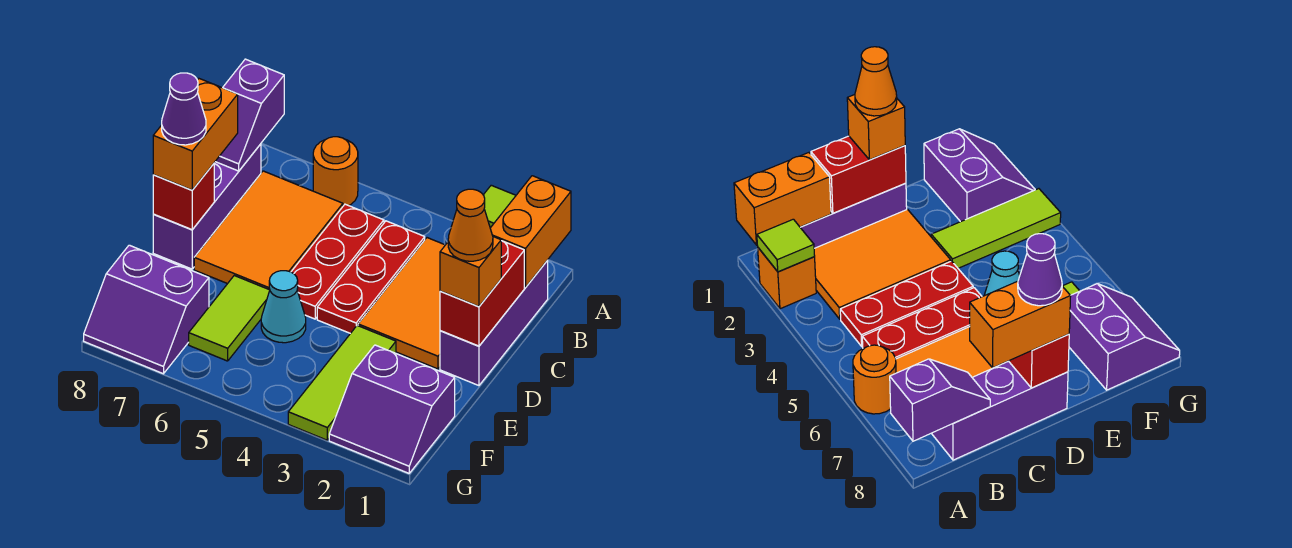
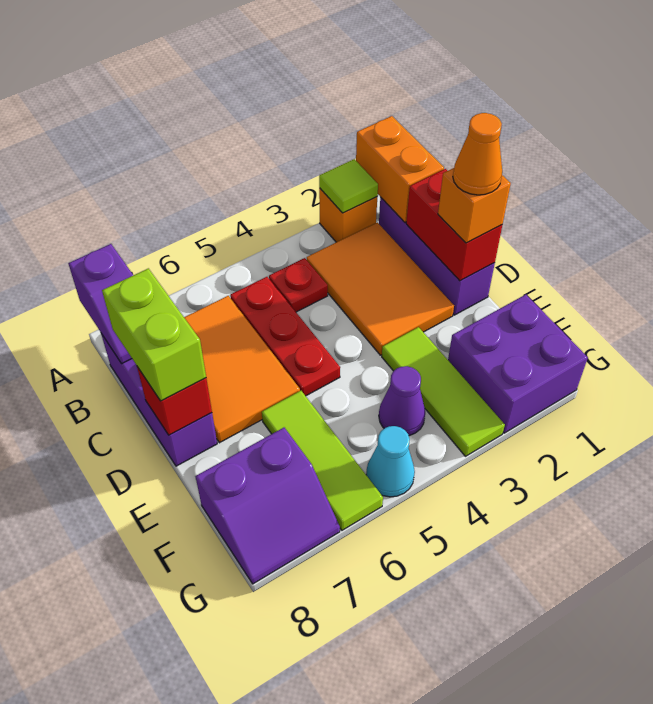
orange 1x1 round brick [313,137,358,206] -> none
red 1x3 plate [317,221,425,333] -> red 1x1 plate [269,258,328,312]
orange 1x2 brick [153,79,238,190] -> lime 1x2 brick [102,268,206,401]
purple 1x1 cone [162,73,206,145] -> purple 1x1 cone moved to [379,366,425,436]
cyan 1x1 cone [261,271,306,343] -> cyan 1x1 cone moved to [366,426,415,497]
lime 1x2 tile [189,276,270,361] -> lime 1x3 tile [262,391,383,530]
purple 2x2 slope [329,345,455,473] -> purple 2x2 brick [448,295,588,433]

